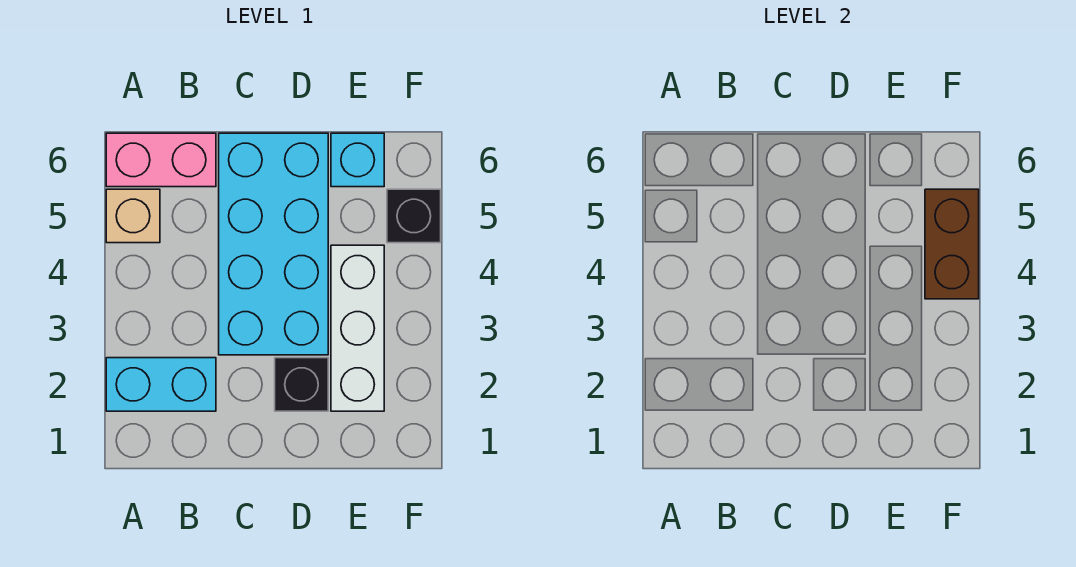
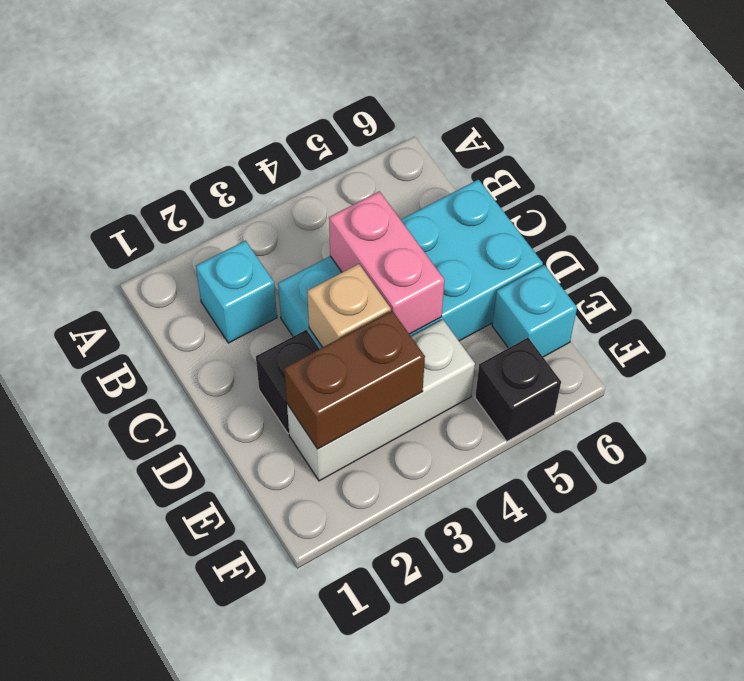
cyan 1x2 brick [106,358,216,411] -> cyan 1x1 brick [196,241,277,343]
tan 1x1 brick [106,189,160,243] -> tan 1x1 brick moved to [307,264,391,347]
pink 1x2 brick [106,133,216,187] -> pink 1x2 brick moved to [329,191,444,334]
brown 1x2 brick [925,189,979,299] -> brown 1x2 brick moved to [284,311,425,449]

